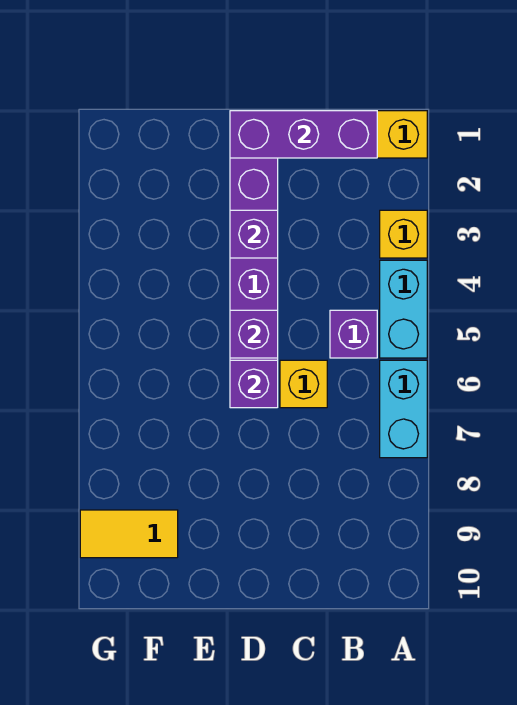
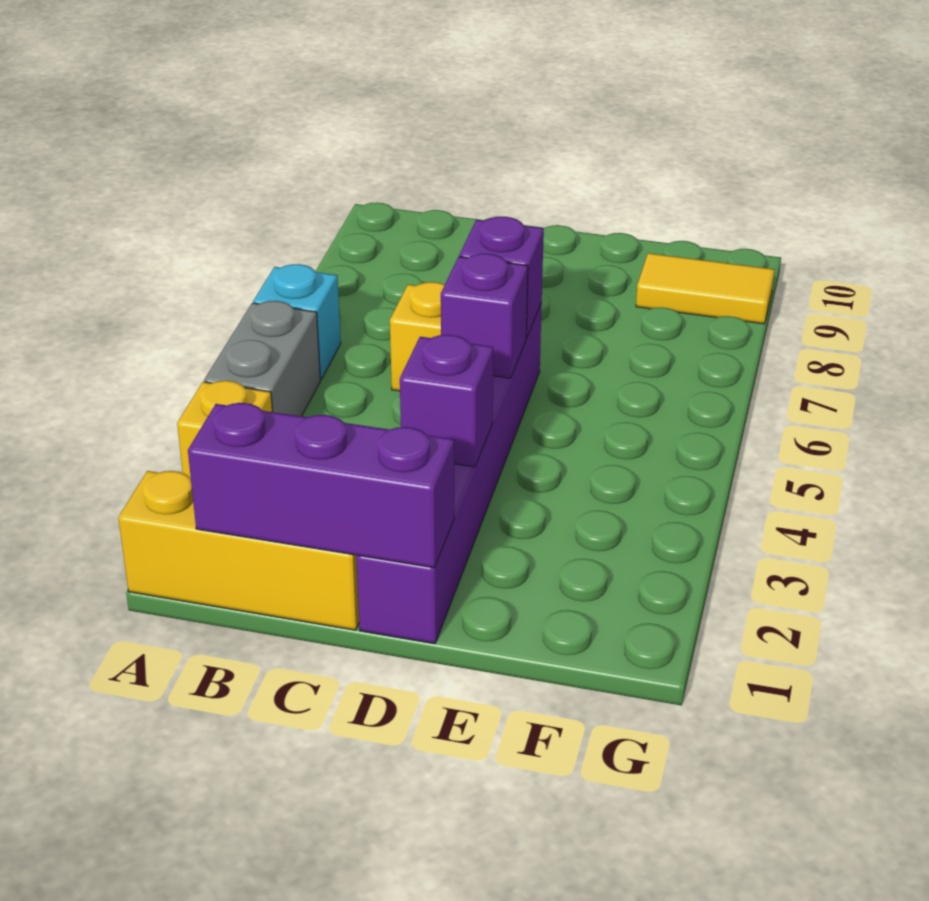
cyan 1x2 brick [380,260,427,358] -> grey 1x2 brick [204,301,320,416]
cyan 1x2 brick [380,360,427,458] -> cyan 1x1 brick [253,264,341,380]
purple 1x1 brick [330,310,377,358] -> none

